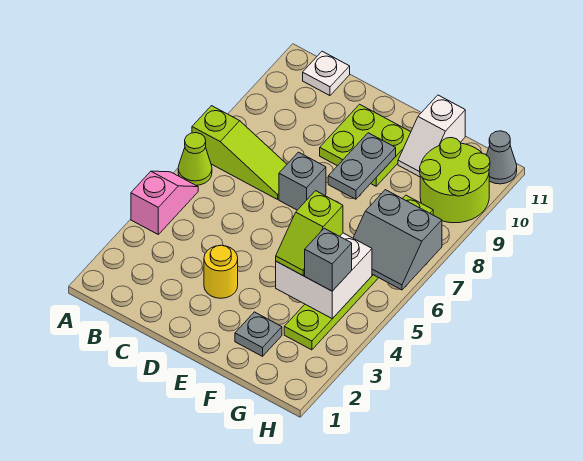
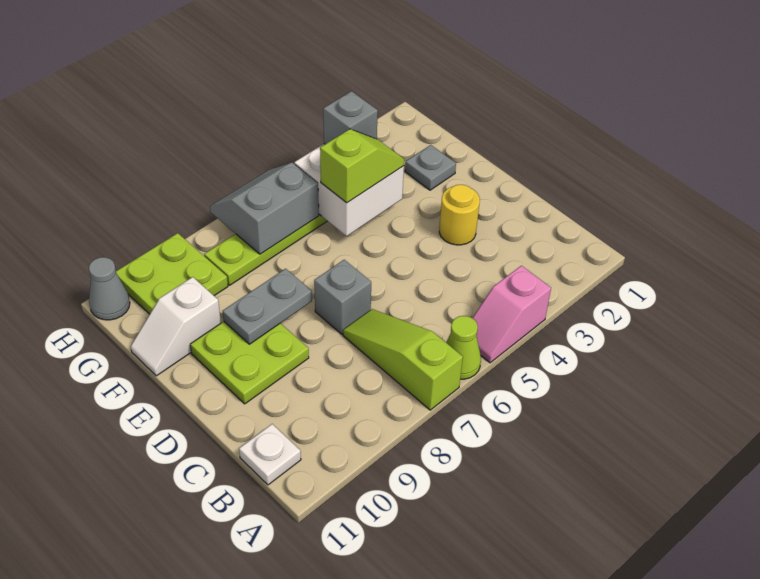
white 1x2 slope [398,95,465,177] -> white 1x2 slope turned to [131,277,221,376]
grey 2x2 slope [353,190,442,290] -> grey 2x2 slope turned to [210,163,319,254]
lime 2x2 round brick [420,138,490,223] -> lime 2x2 plate [116,233,228,314]

